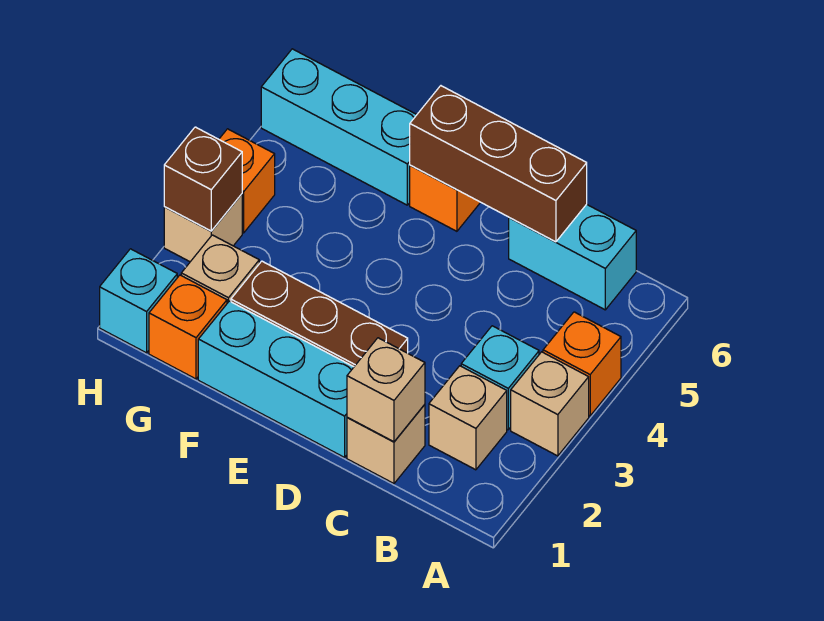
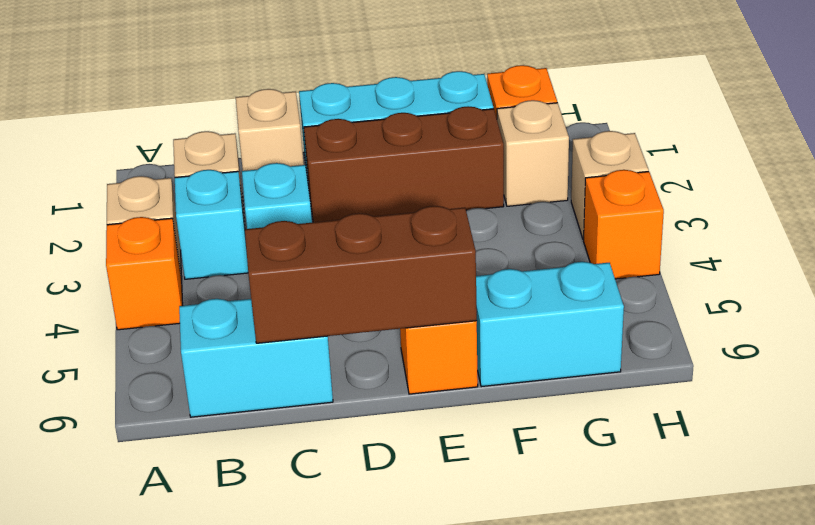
tan 1x1 brick [347,338,425,442] -> none
cyan 1x3 brick [261,49,417,205] -> cyan 1x2 brick [476,262,624,387]
cyan 1x1 brick [100,249,177,353] -> cyan 1x1 brick moved to [242,163,312,229]
brown 1x1 brick [164,127,242,231] -> none

